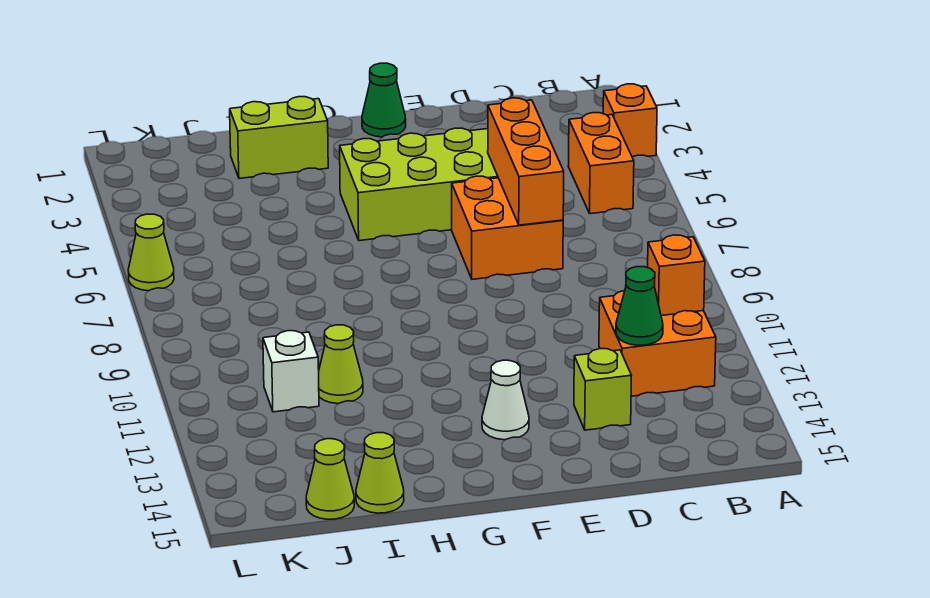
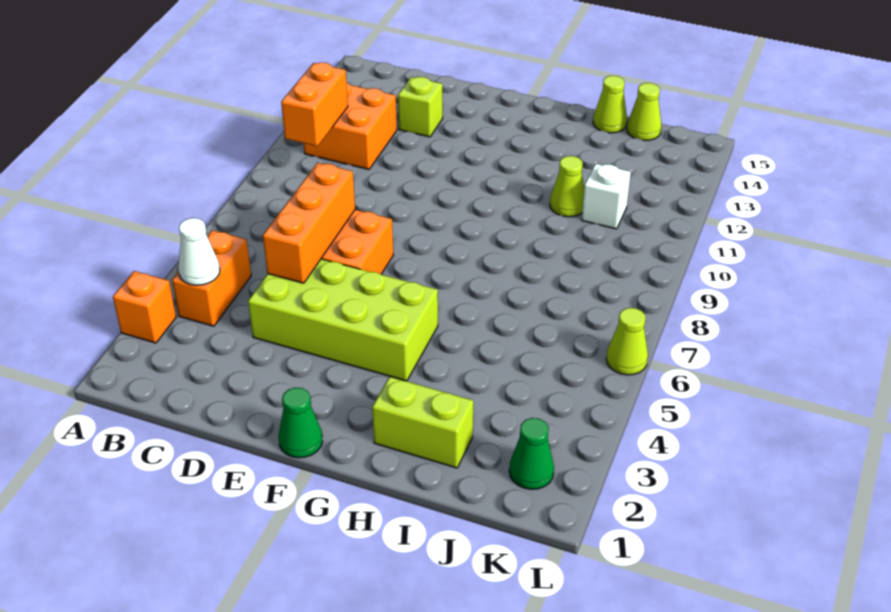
orange 1x1 brick [648,235,705,316] -> orange 1x2 brick [281,63,348,146]
green 1x1 cone [616,267,663,345] -> green 1x1 cone moved to [509,418,554,489]
white 1x1 cone [482,360,529,440] -> white 1x1 cone moved to [178,218,220,285]

